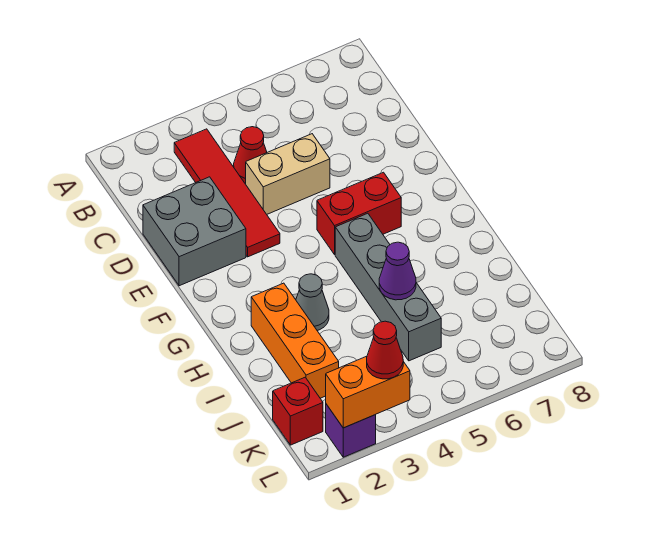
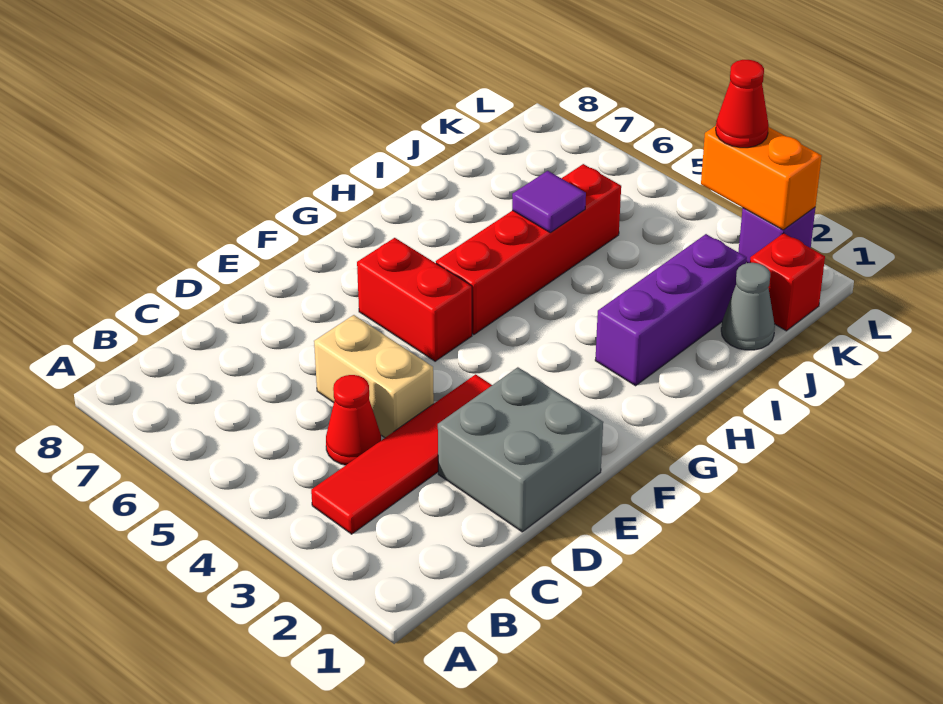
grey 1x4 brick [335,213,441,361] -> red 1x4 brick [436,164,621,335]
orange 1x3 brick [251,283,339,398] -> purple 1x3 brick [595,234,747,386]
grey 1x1 cone [296,274,329,330] -> grey 1x1 cone moved to [721,263,775,350]
purple 1x1 cone [379,242,416,300] -> purple 1x1 tile [512,171,586,233]

